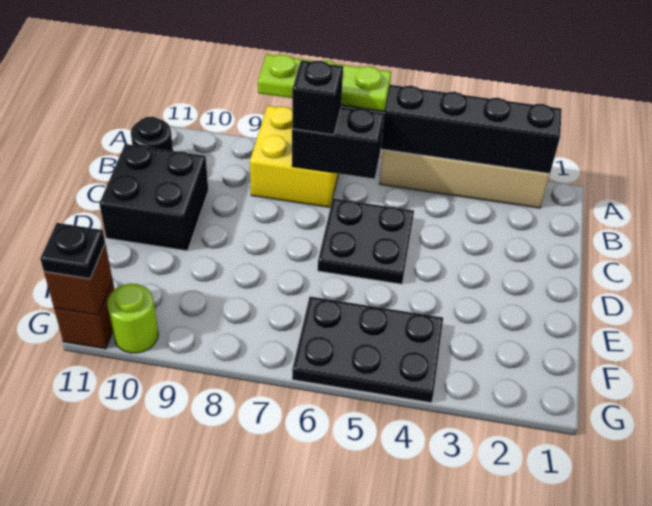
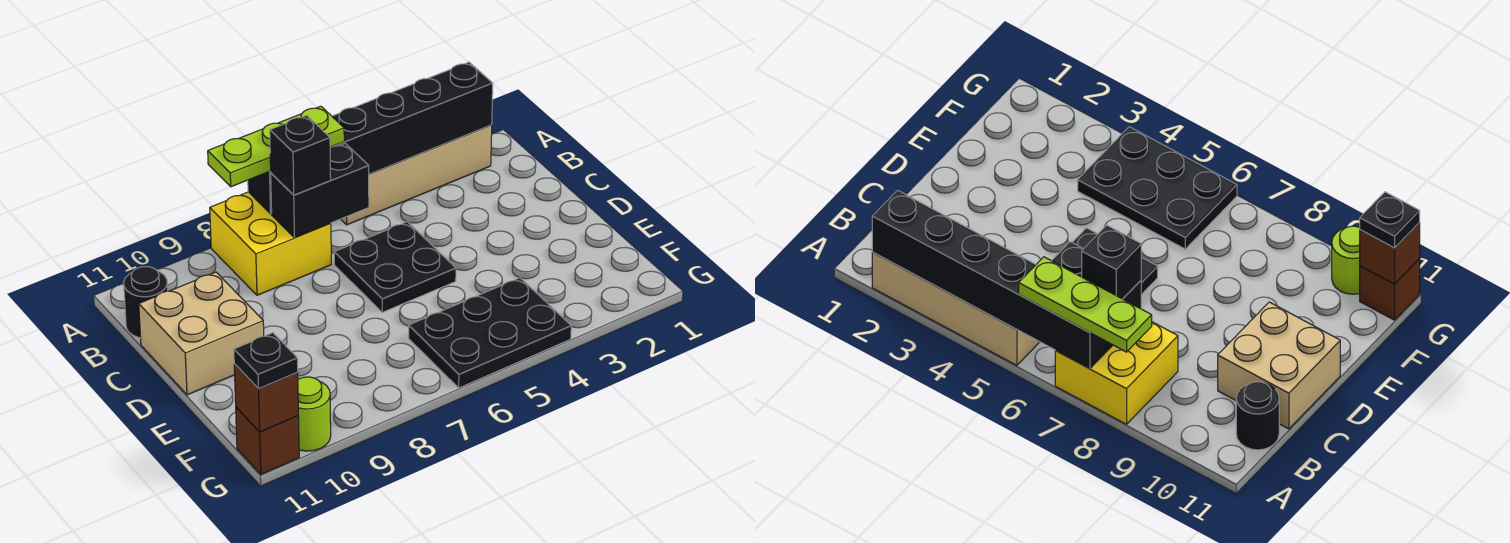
black 2x2 brick [99,144,208,251] -> tan 2x2 brick [139,272,264,395]

